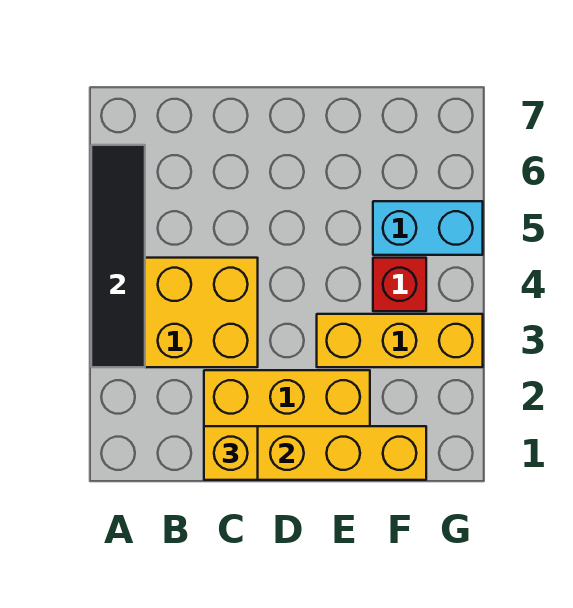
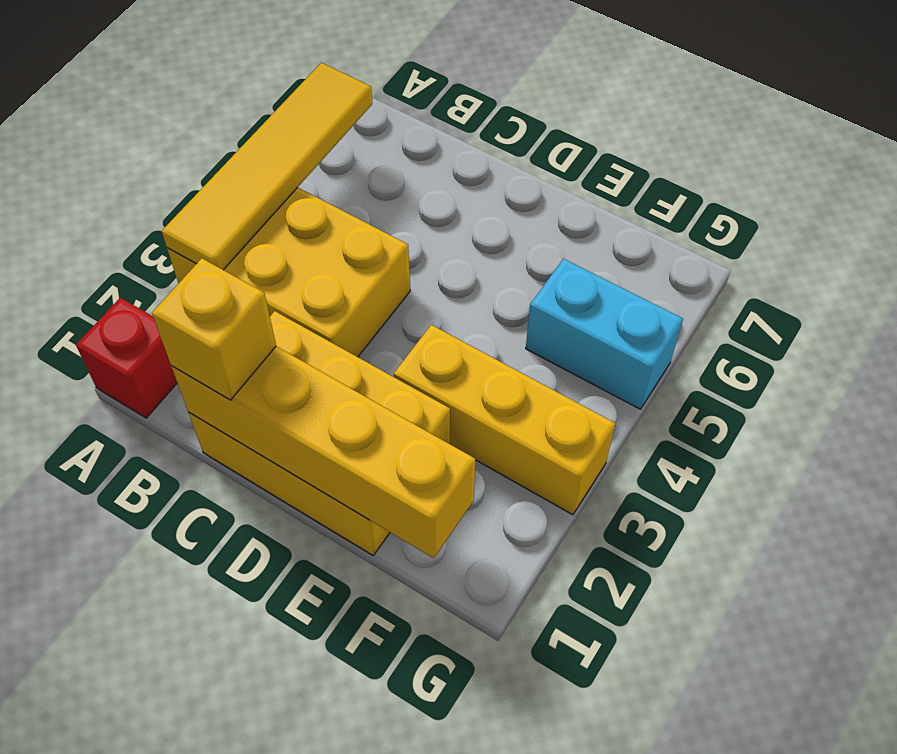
black 1x4 tile [91,145,145,367] -> yellow 1x4 tile [162,63,373,270]
red 1x1 brick [373,258,426,311] -> red 1x1 brick moved to [76,298,177,418]

